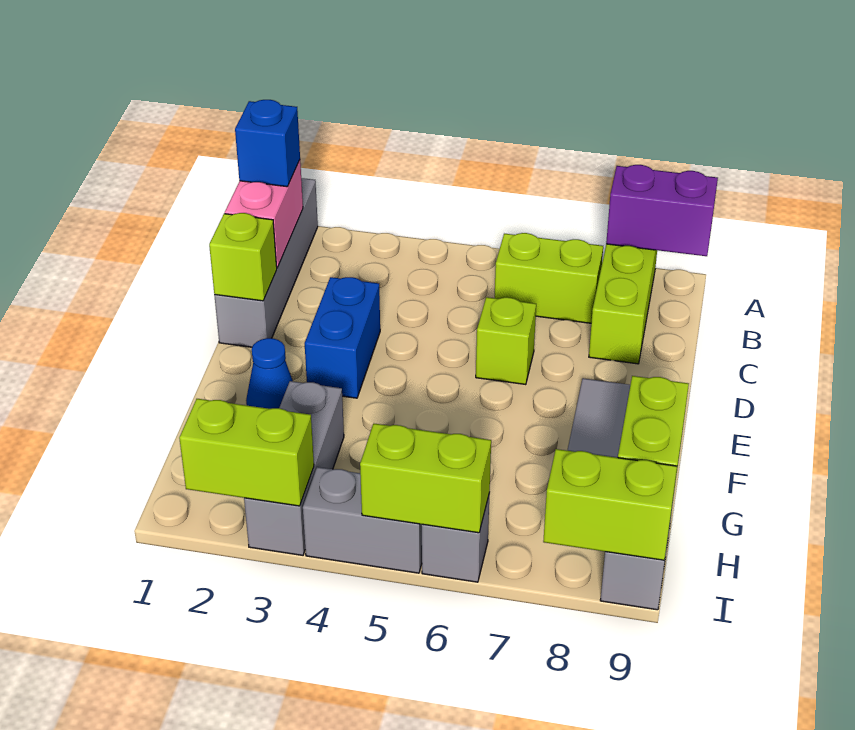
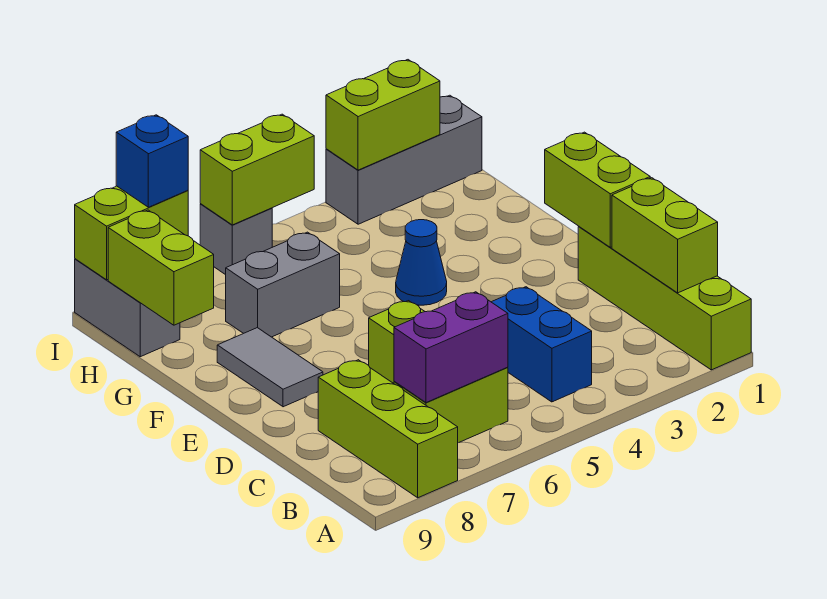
grey 1x4 brick [214,178,318,347] -> lime 1x4 brick [578,227,751,370]
purple 1x2 brick [606,165,718,256] -> purple 1x2 brick moved to [394,292,508,403]
pink 1x2 brick [225,160,303,268] -> lime 1x2 brick [612,178,718,293]
blue 1x1 brick [235,100,300,187] -> blue 1x1 brick moved to [116,115,188,207]
lime 1x1 brick [209,213,277,301] -> lime 1x2 brick [545,132,650,247]
blue 1x2 brick [305,277,380,398] -> blue 1x2 brick moved to [492,287,592,402]
blue 1x1 cone [246,338,293,409] -> blue 1x1 cone moved to [396,220,447,305]
grey 1x3 brick [244,381,344,555] -> grey 1x3 brick turned to [326,95,482,224]
grey 1x2 brick [303,467,422,573] -> grey 1x2 brick moved to [226,232,340,337]

